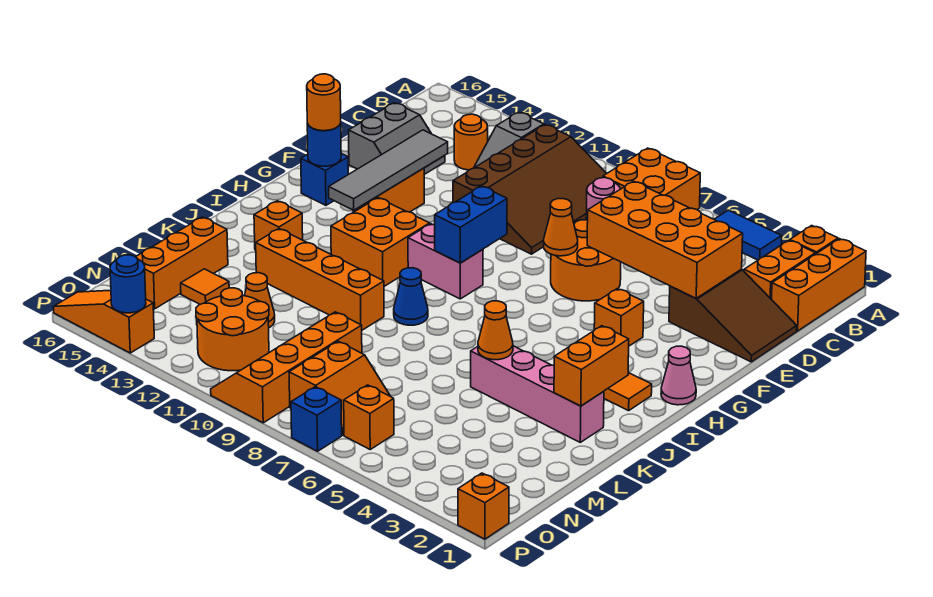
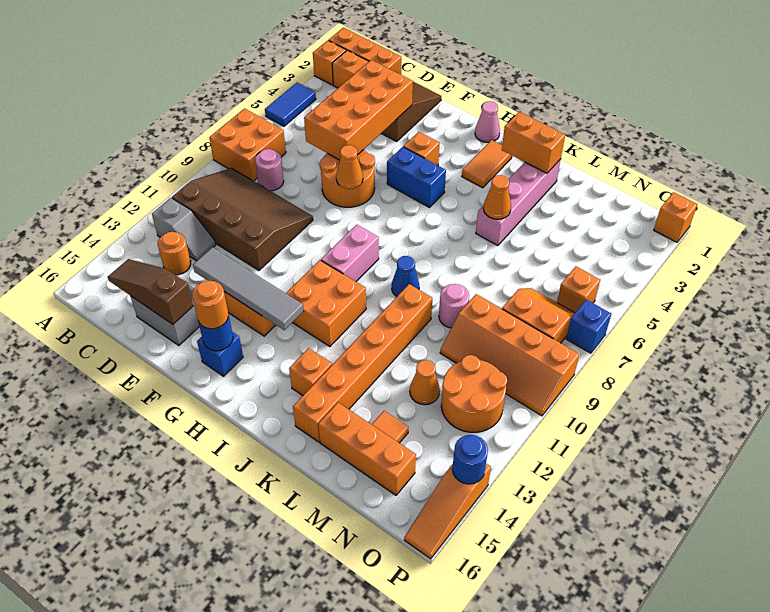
none -> brown 1x3 slope [108,259,194,324]
blue 1x2 brick [435,186,507,263] -> blue 1x2 brick moved to [387,147,446,207]
orange 1x4 brick [256,229,384,330] -> orange 1x6 brick [293,284,432,442]
none -> pink 1x1 round brick [439,284,469,328]

